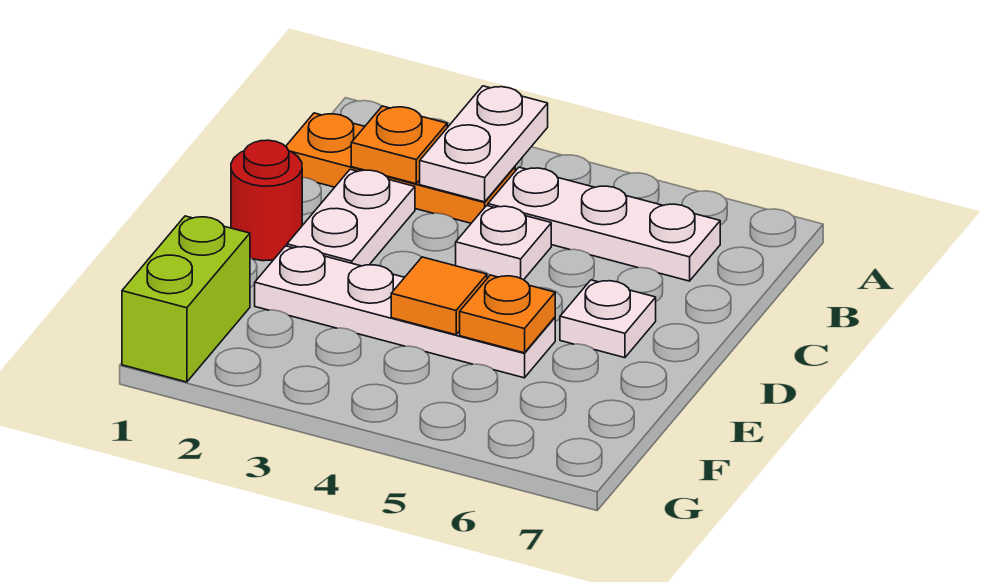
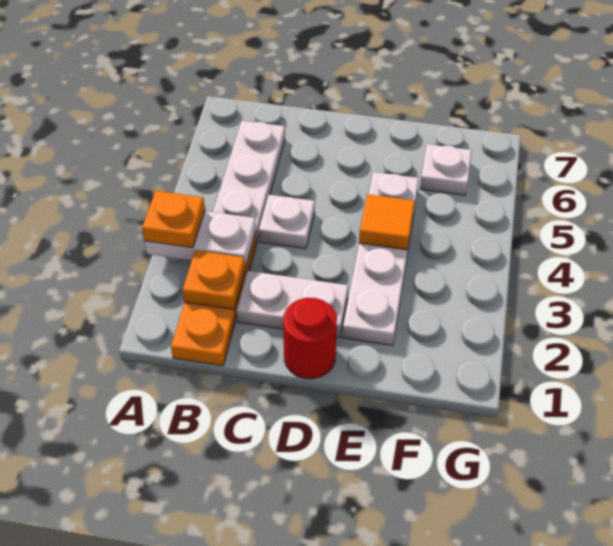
white 1x1 plate [560,280,656,358] -> white 1x1 plate moved to [420,144,472,195]
orange 1x1 plate [460,275,555,353] -> orange 1x1 plate moved to [142,191,205,248]
lime 1x2 brick [122,216,250,382] -> none

